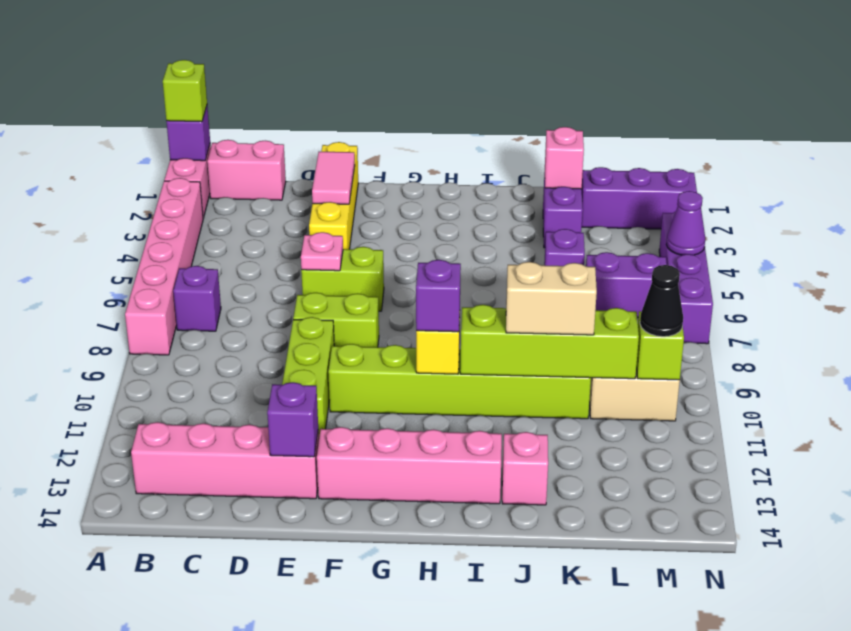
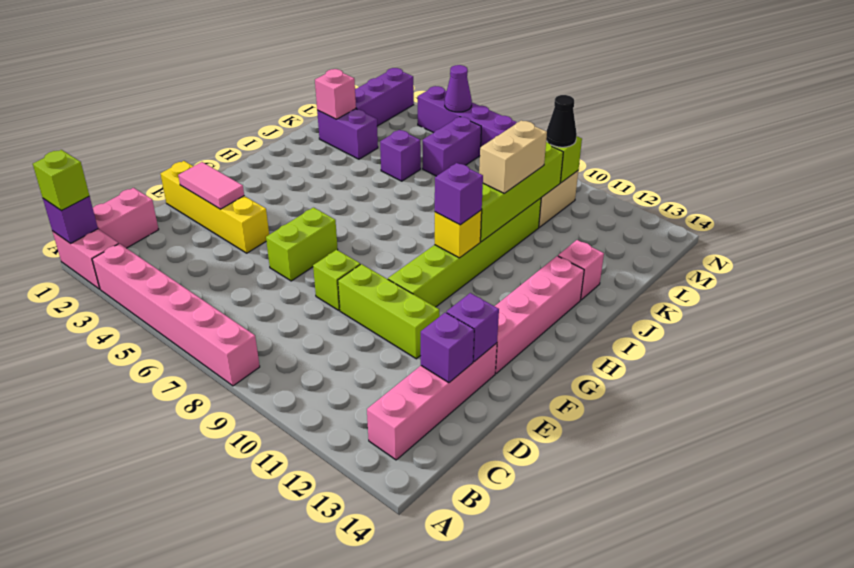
purple 1x1 brick [173,266,221,331] -> purple 1x1 brick moved to [421,312,474,383]
pink 1x1 plate [301,232,343,271] -> none
lime 1x2 brick [293,293,379,347] -> lime 1x1 brick [313,250,360,310]

